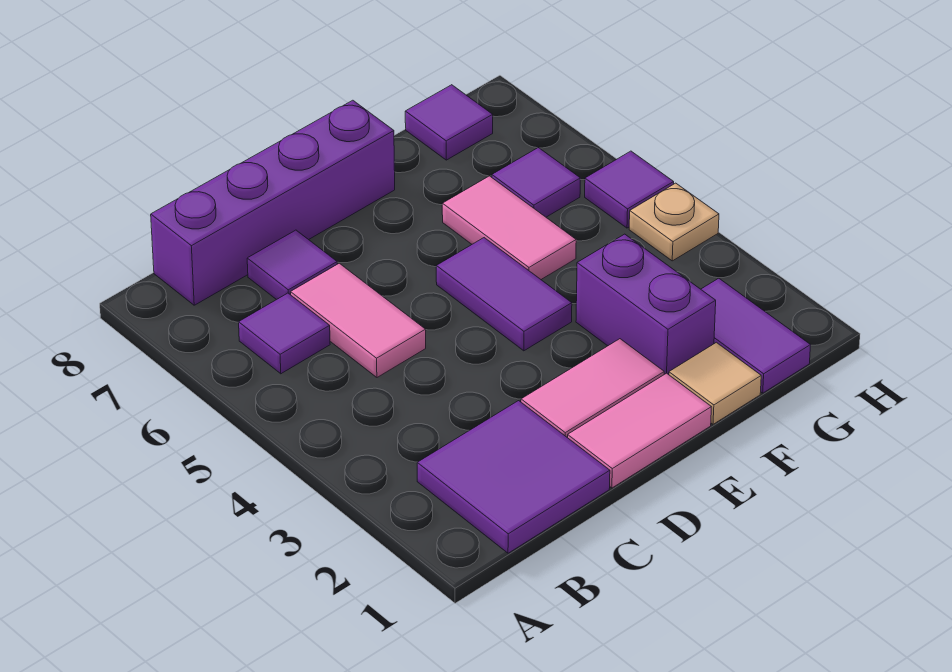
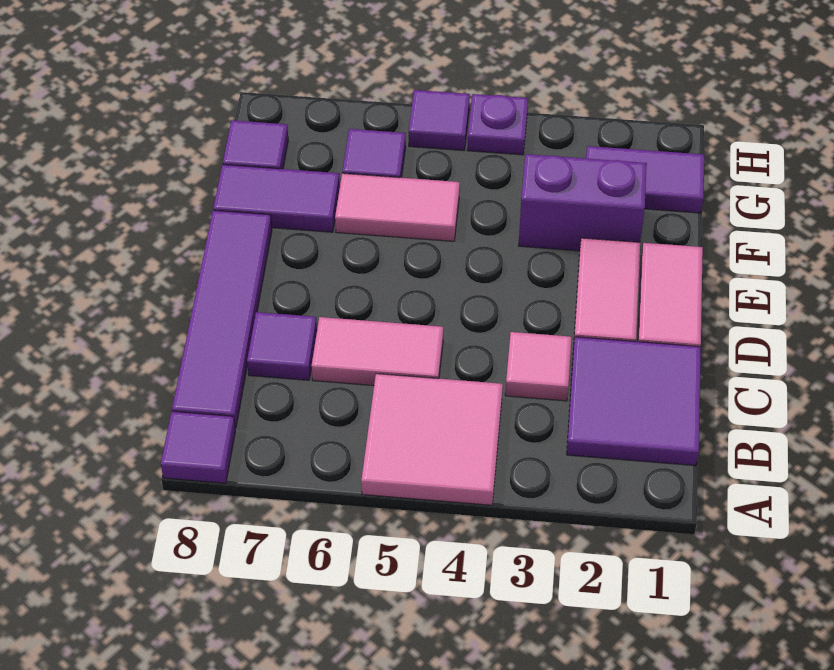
none -> pink 2x2 tile [361,374,503,505]
purple 1x1 tile [239,293,330,374] -> purple 1x1 tile moved to [161,411,235,483]
purple 1x4 brick [151,100,395,305] -> purple 1x4 tile [172,210,272,428]
none -> pink 1x1 tile [505,332,572,401]
purple 1x2 tile [436,238,572,351] -> purple 1x2 tile moved to [213,165,340,232]
tan 1x1 tile [669,342,761,424] -> none
tan 1x1 plate [629,183,719,261] -> purple 1x1 plate [467,94,528,155]

